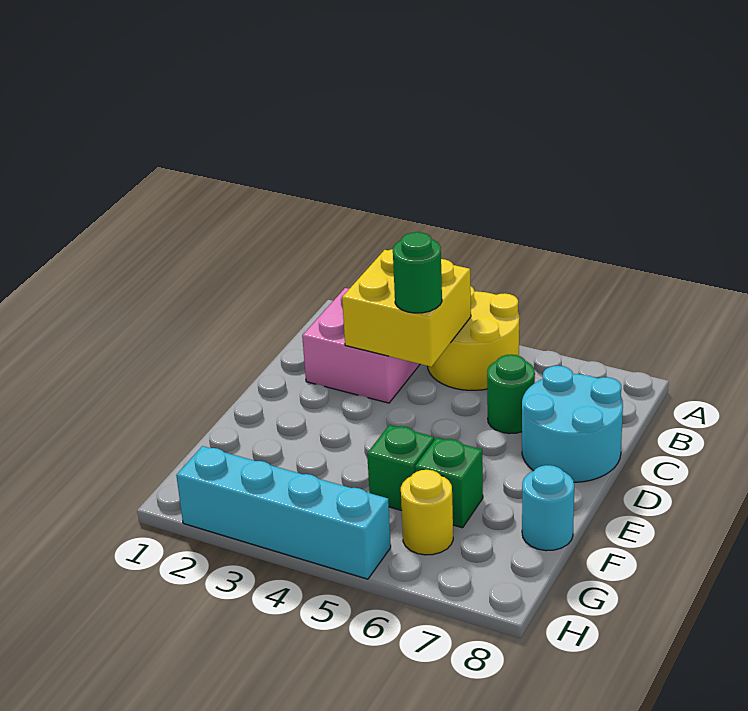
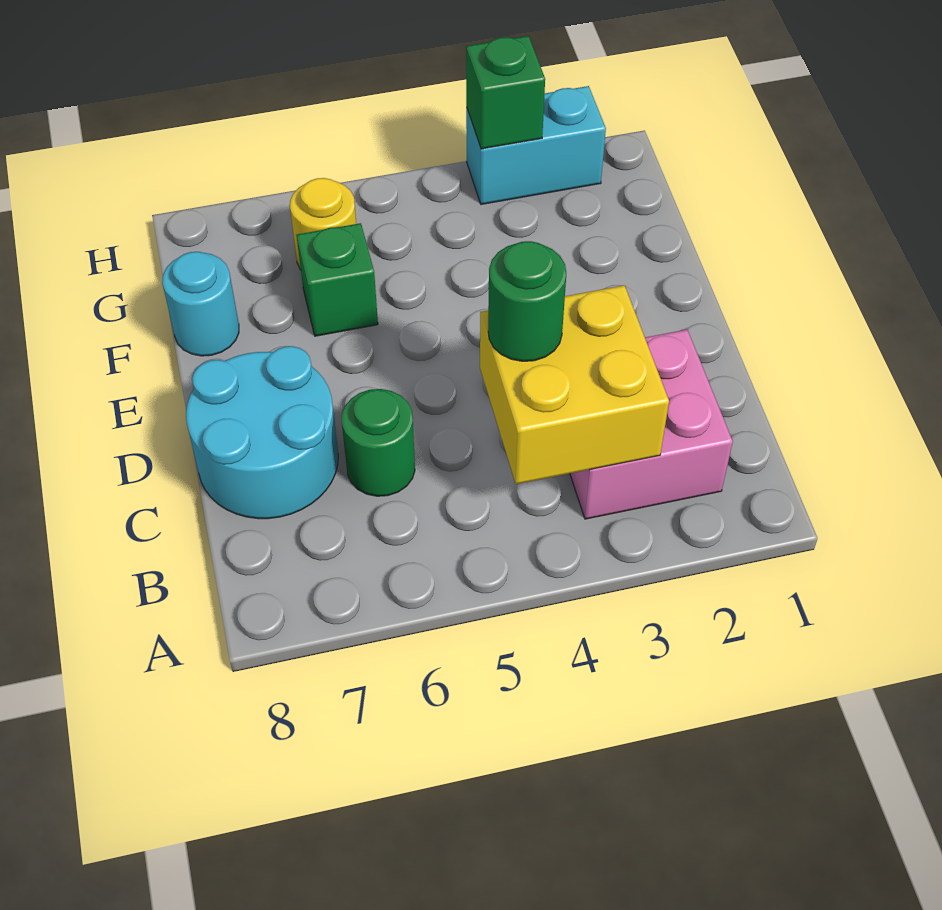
yellow 2x2 round brick [427,286,519,390] -> none
green 1x1 brick [367,425,434,511] -> green 1x1 brick moved to [466,36,545,149]
cyan 1x4 brick [176,446,391,579] -> cyan 1x2 brick [466,86,606,204]

